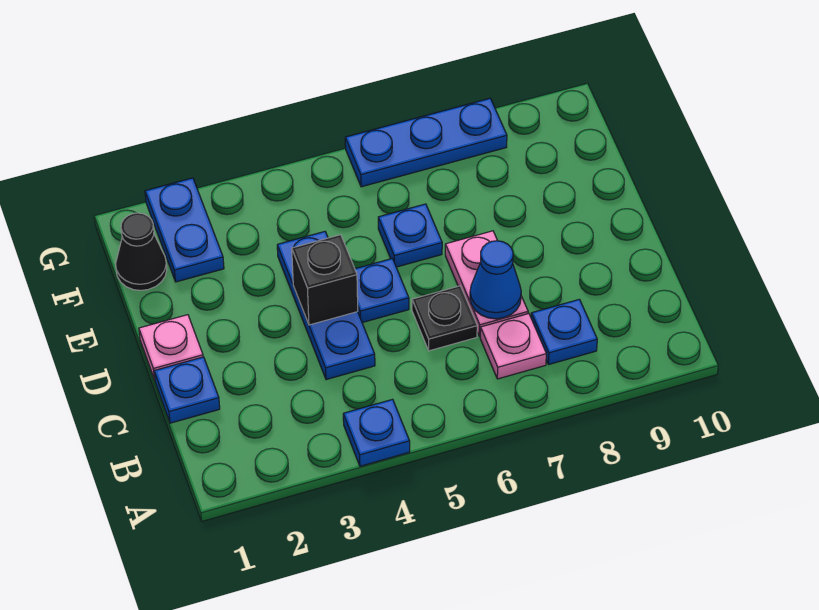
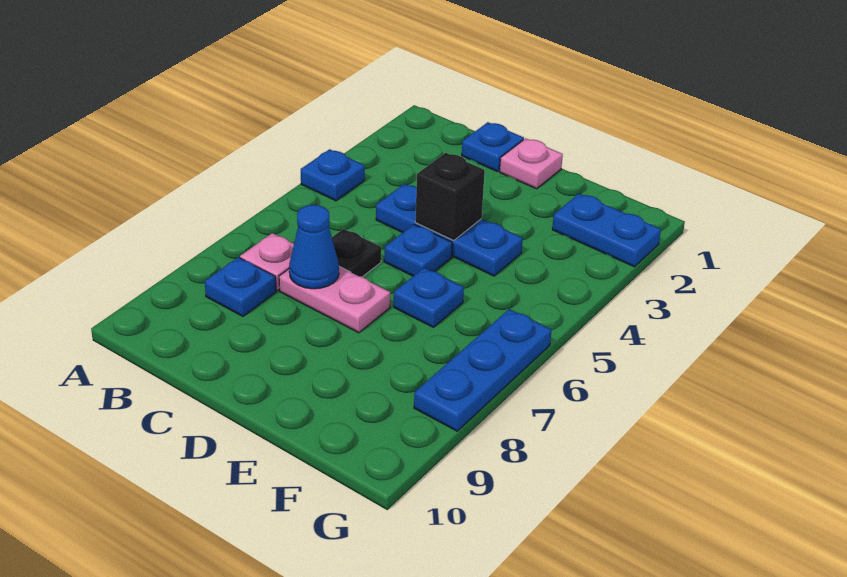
black 1x1 cone [116,213,167,290] -> none

